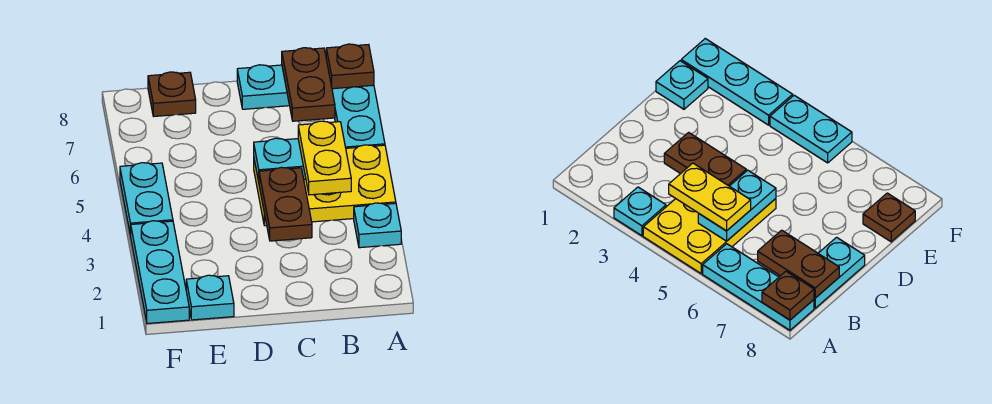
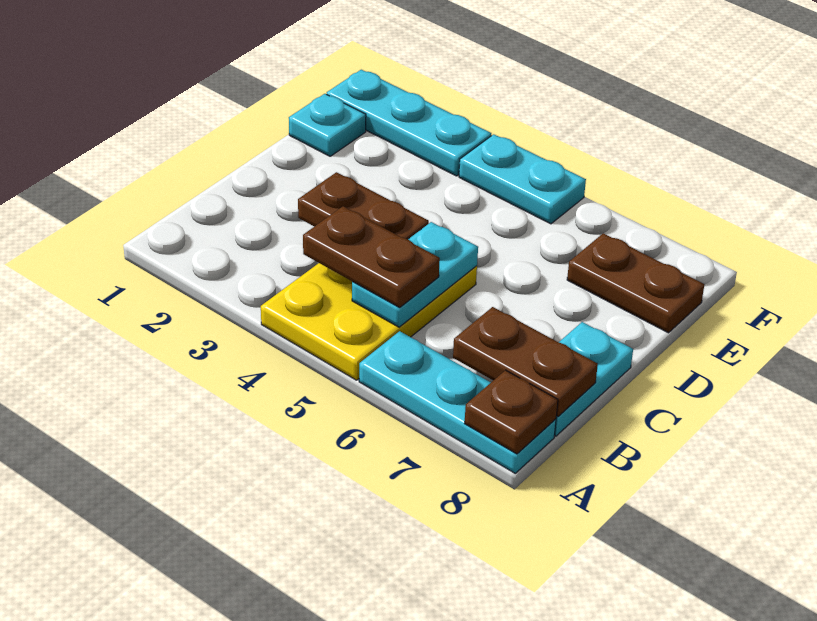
cyan 1x1 plate [354,203,401,248] -> none
yellow 1x2 plate [298,121,351,195] -> brown 1x2 plate [303,206,440,308]
brown 1x1 plate [148,72,196,116] -> brown 1x2 plate [567,233,705,333]

